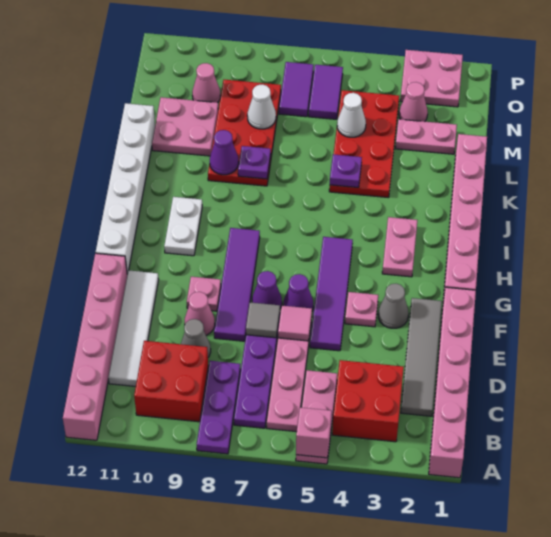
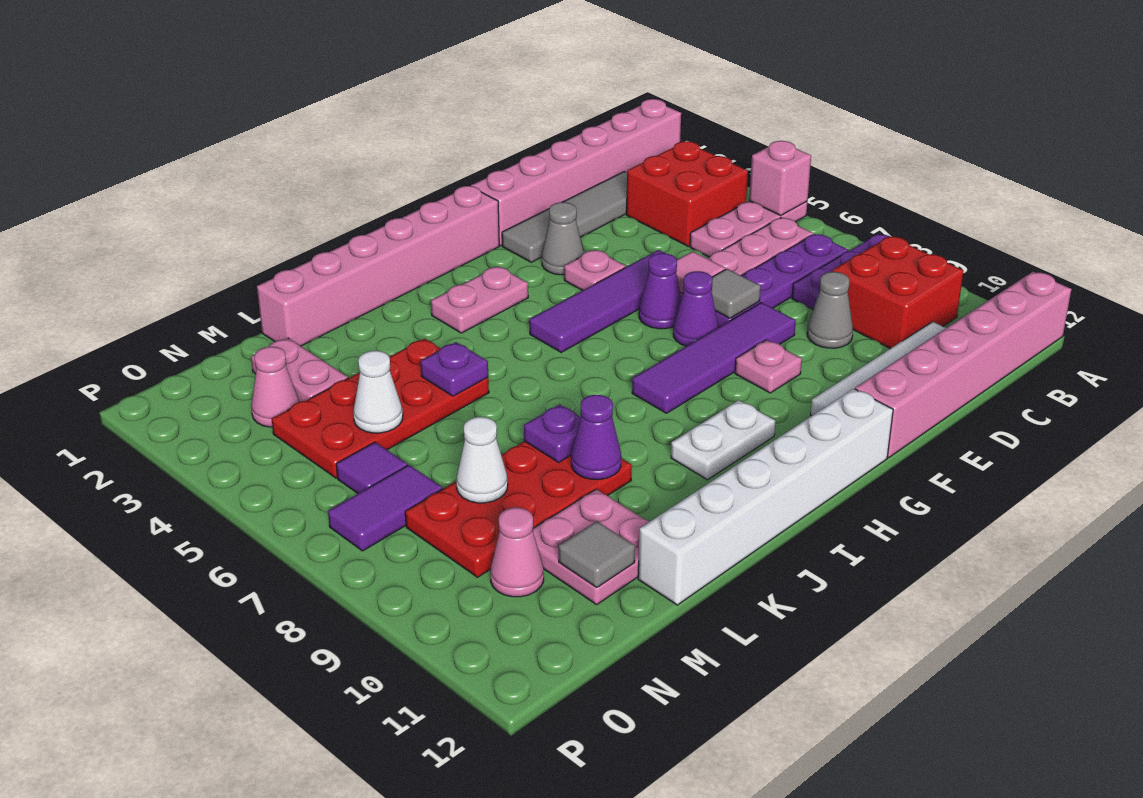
pink 1x1 cone [185,292,215,335] -> none
none -> grey 1x1 tile [559,521,635,587]
purple 1x2 tile [309,65,343,119] -> purple 1x1 tile [336,442,407,494]
pink 2x2 plate [400,50,463,107] -> none

